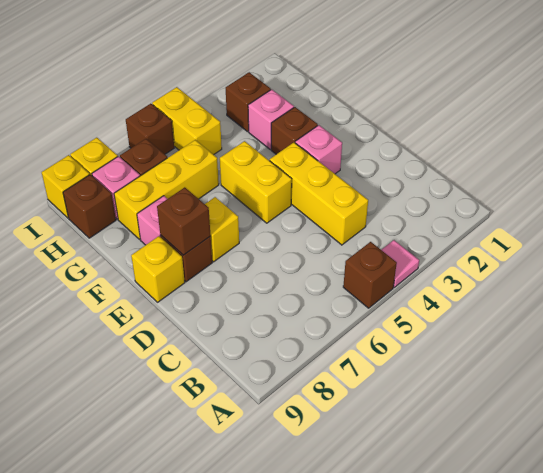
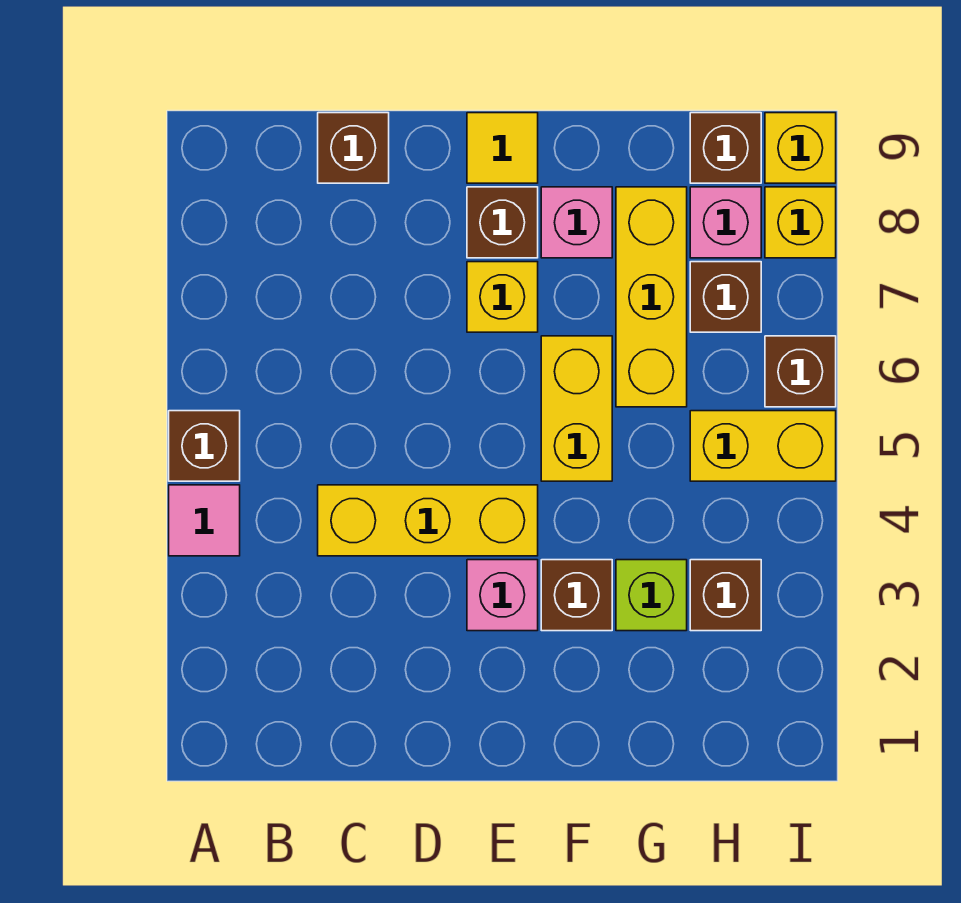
yellow 1x2 brick [220,141,292,223] -> yellow 1x2 brick turned to [541,336,612,481]
brown 1x1 brick [157,187,211,255] -> brown 1x1 brick moved to [318,113,389,183]
yellow 1x1 brick [131,236,185,302] -> yellow 1x1 tile [467,113,538,183]
pink 1x1 brick [248,89,294,149] -> lime 1x1 brick [616,560,687,631]

